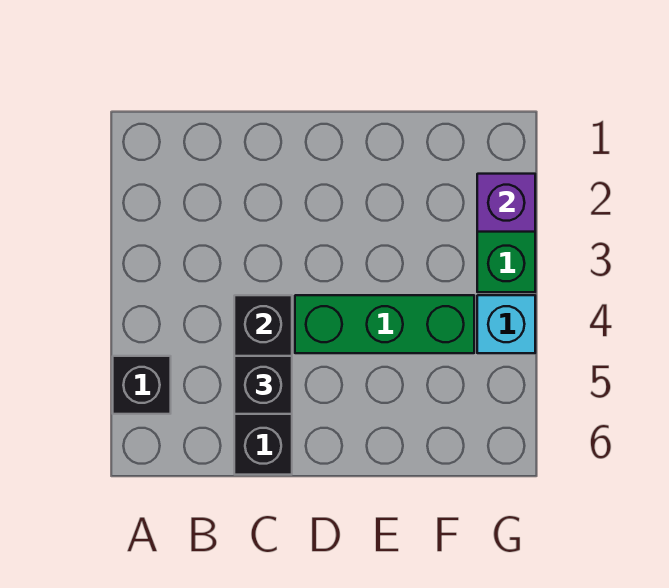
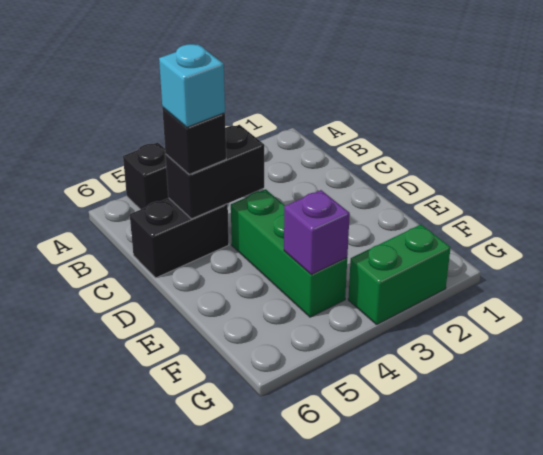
purple 1x1 brick [477,174,535,232] -> purple 1x1 brick moved to [284,190,350,274]
cyan 1x1 brick [477,295,535,353] -> cyan 1x1 brick moved to [159,44,225,127]

